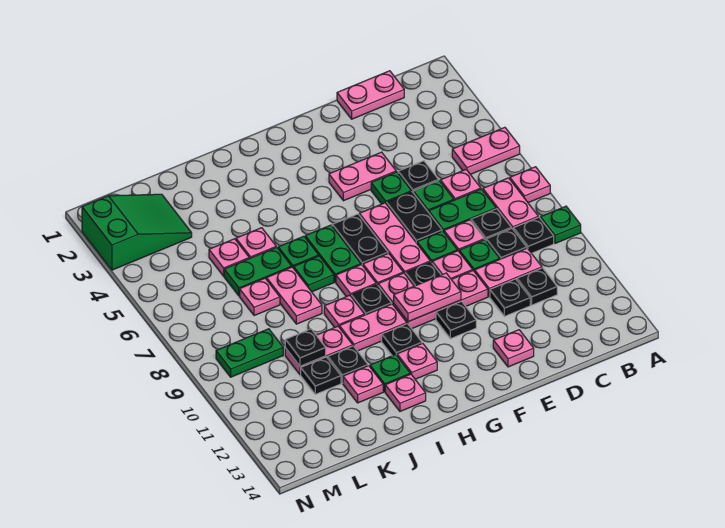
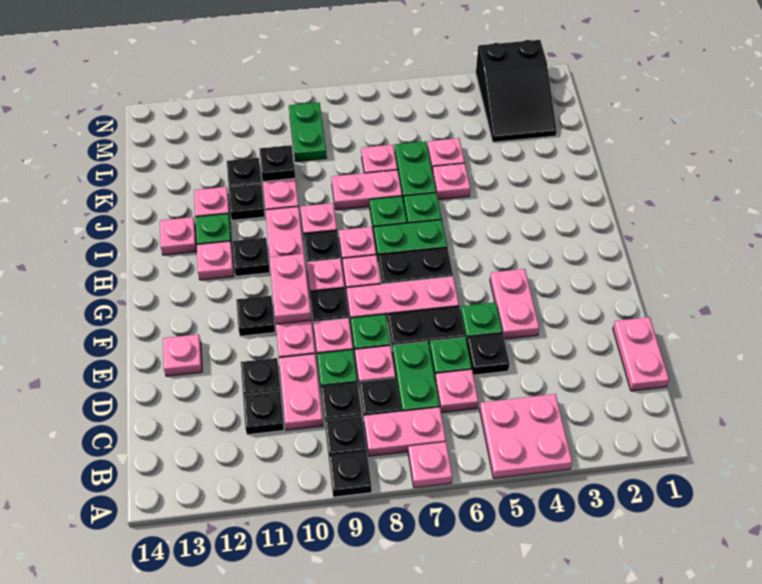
pink 1x2 plate [452,127,520,175] -> pink 2x2 plate [480,394,572,478]
green 1x1 plate [540,206,581,244] -> black 1x1 plate [329,451,372,497]
green 2x3 slope [82,194,192,270] -> black 2x3 slope [476,40,557,142]

